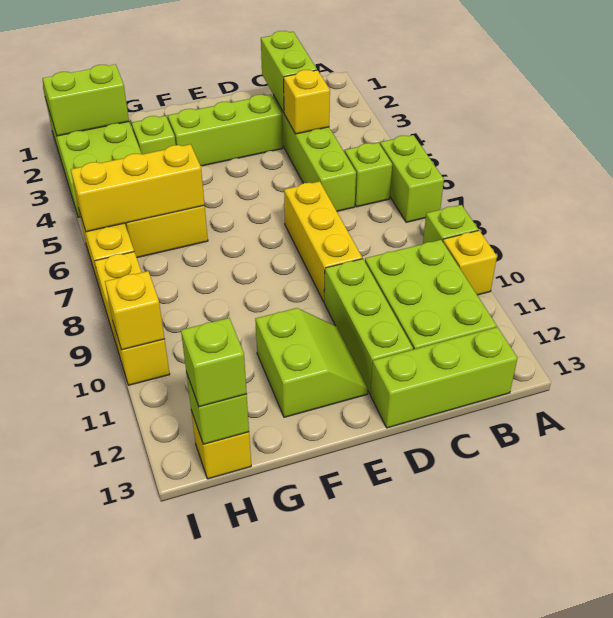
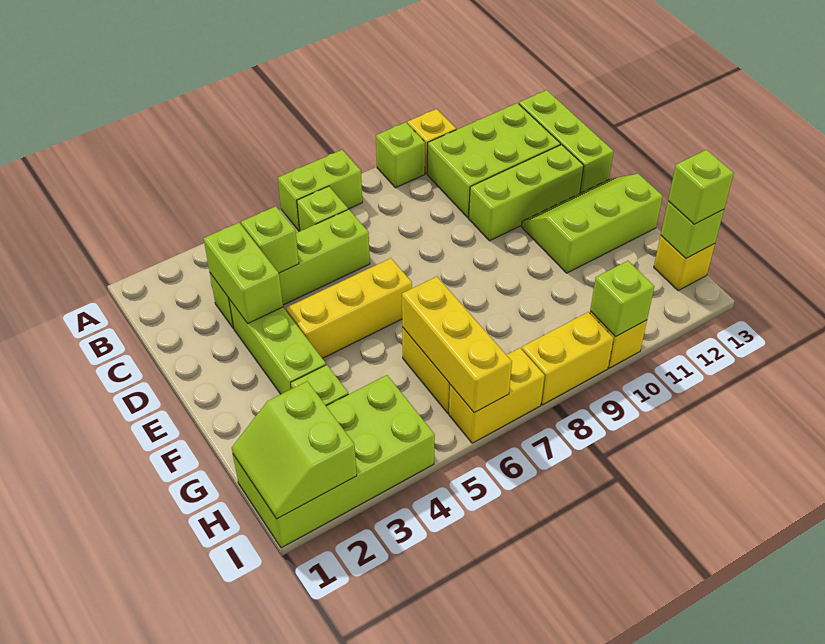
lime 1x2 brick [261,31,317,113] -> lime 1x2 brick turned to [204,223,283,323]
yellow 1x1 brick [284,70,330,134] -> lime 1x1 brick [241,206,299,273]
yellow 1x3 brick [284,181,362,302] -> yellow 1x3 brick moved to [286,258,412,358]
lime 2x2 slope [255,308,368,417] -> lime 2x3 slope [522,174,663,273]
yellow 1x1 brick [105,271,164,350] -> lime 1x1 brick [590,261,654,337]

